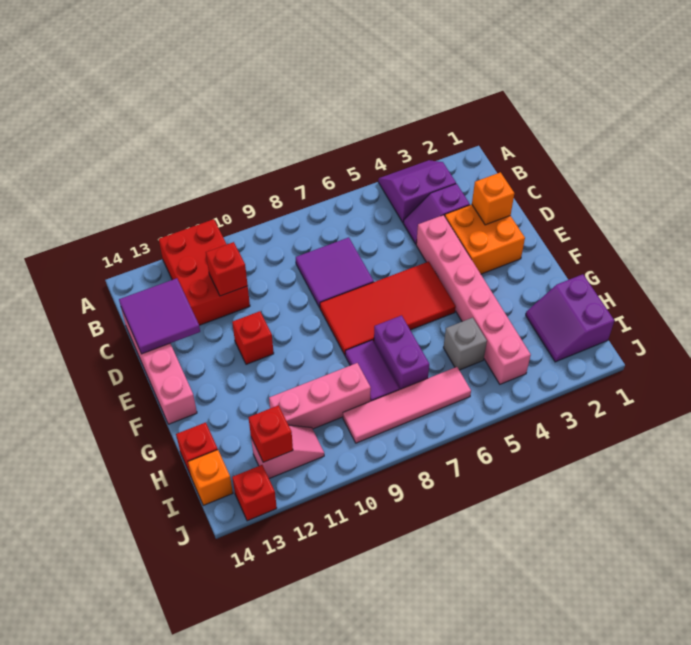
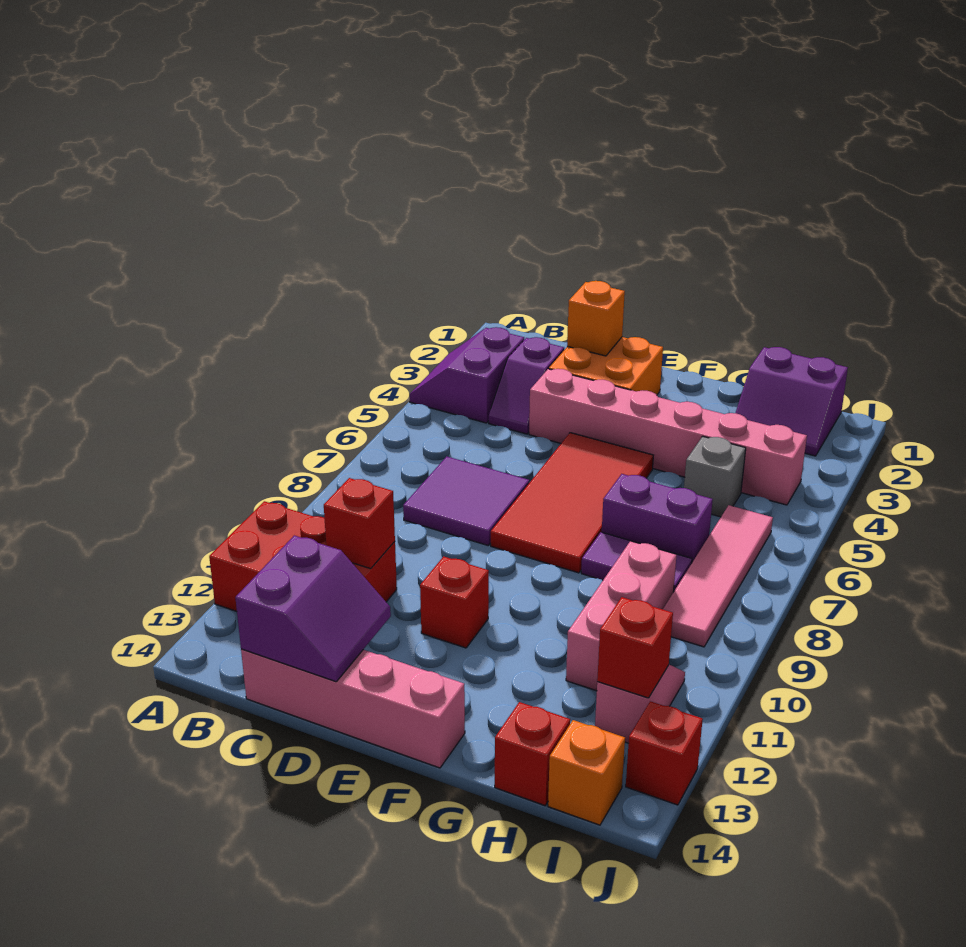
purple 2x2 tile [119,278,200,354] -> purple 2x2 slope [235,536,391,682]

